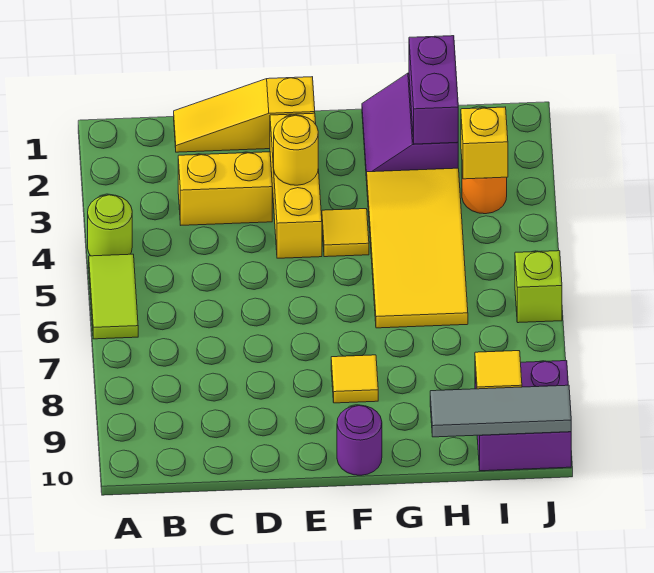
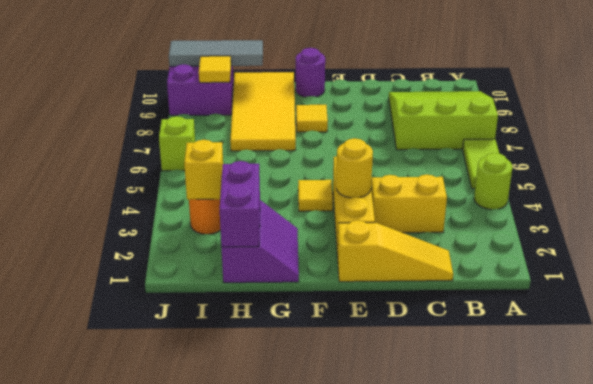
none -> lime 3x3 slope [389,91,498,150]
yellow 2x4 tile [367,168,468,328] -> yellow 2x4 tile moved to [230,72,296,151]

